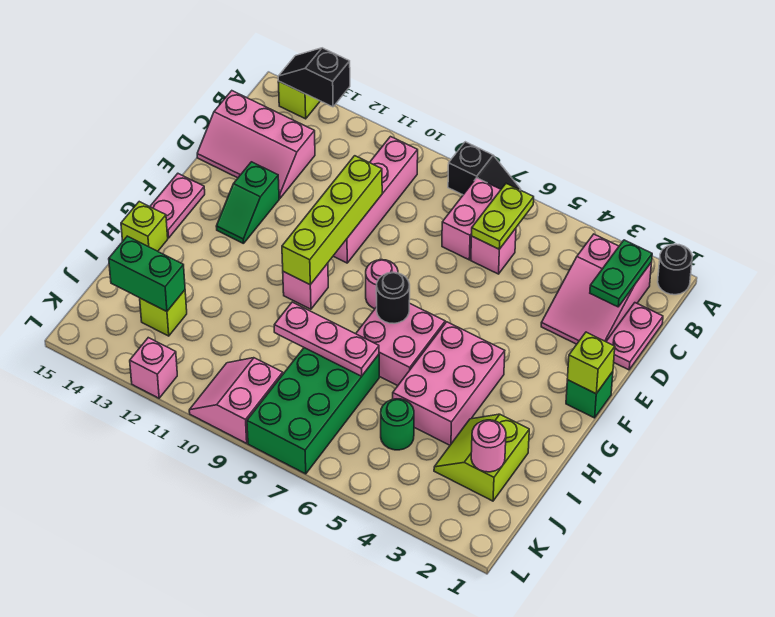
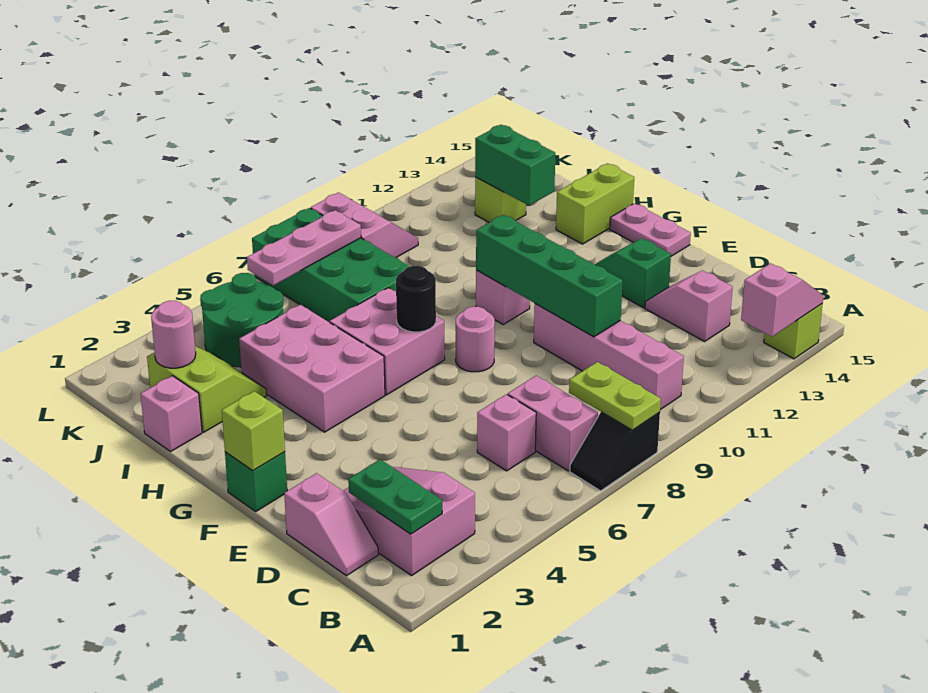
black 1x1 round brick [658,244,692,295] -> none
black 1x2 slope [278,48,350,107] -> pink 1x2 slope [741,263,823,337]
lime 1x2 plate [472,184,534,249] -> lime 1x2 plate moved to [569,362,661,430]
pink 1x2 plate [606,303,663,370] -> pink 1x2 slope [284,473,378,576]
pink 2x3 slope [197,91,315,198] -> pink 1x2 slope [645,270,733,341]
lime 1x4 brick [282,156,382,285] -> green 1x4 brick [476,215,623,337]
lime 1x1 brick [121,202,168,251] -> lime 1x2 brick [556,163,634,244]
pink 1x3 plate [274,302,379,376] -> pink 1x3 plate moved to [247,210,361,285]
green 1x1 round brick [381,399,414,450] -> green 2x2 round brick [200,273,283,367]
green 1x2 brick [109,236,185,312] -> green 1x2 brick turned to [475,125,555,206]
pink 1x1 brick [130,338,177,398] -> pink 1x1 brick moved to [141,376,202,451]

